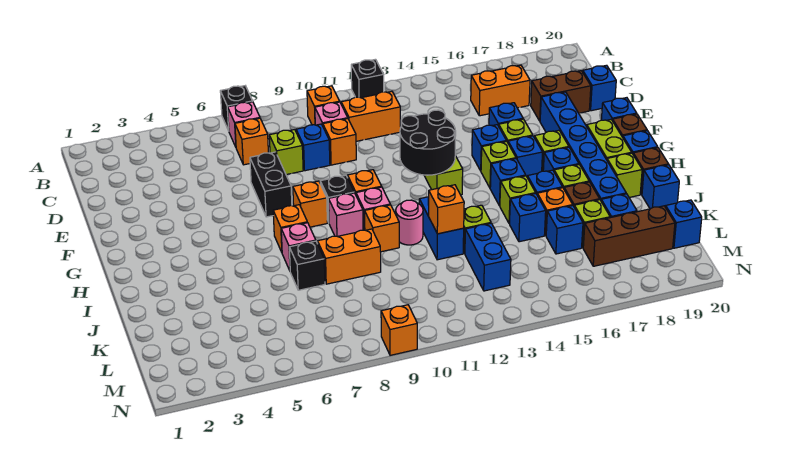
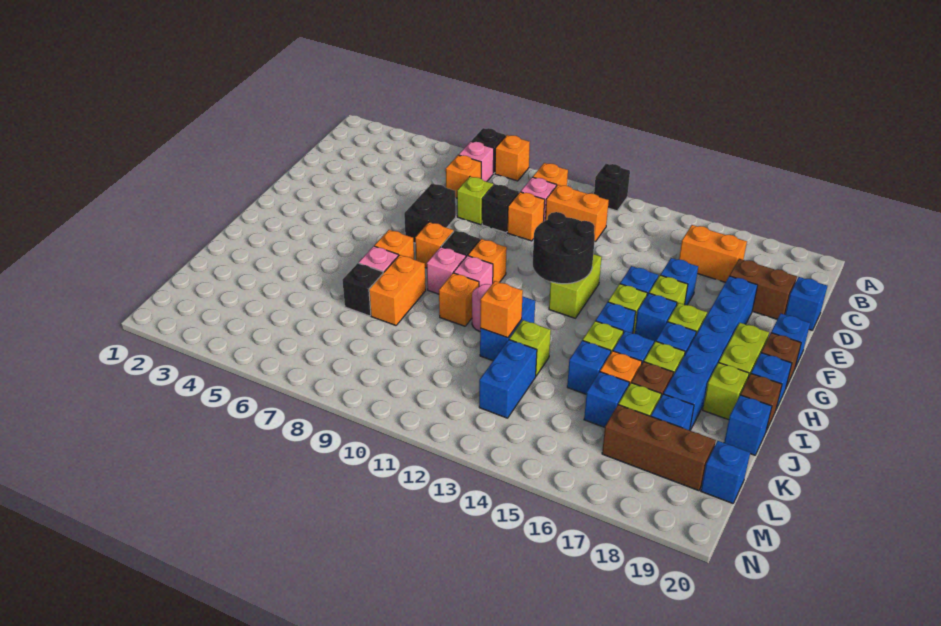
blue 1x1 brick [296,124,330,171] -> black 1x1 brick [482,184,519,233]
orange 1x2 brick [318,229,381,284] -> orange 1x2 brick turned to [369,255,426,325]
orange 1x1 brick [381,305,417,355] -> orange 1x1 brick moved to [495,135,530,181]

